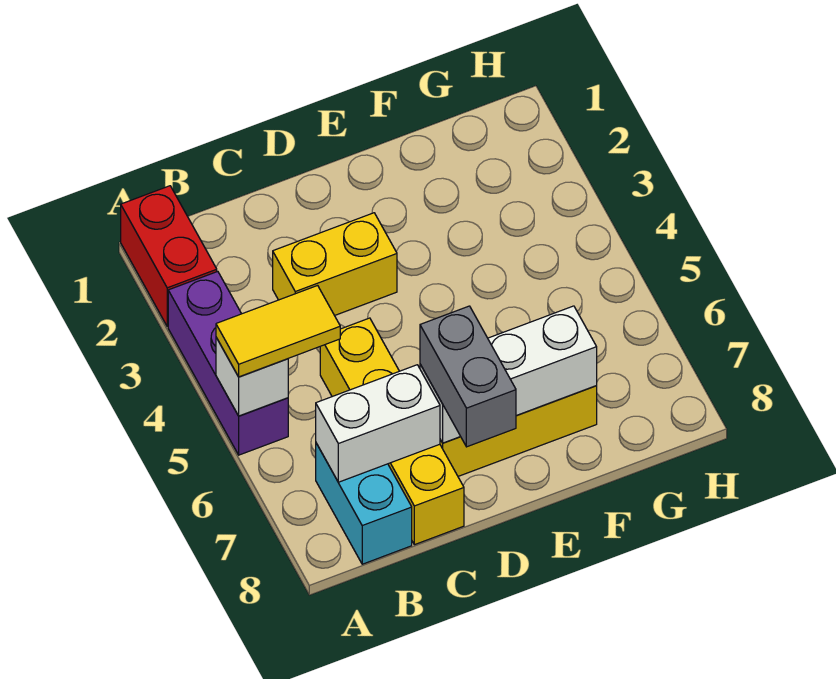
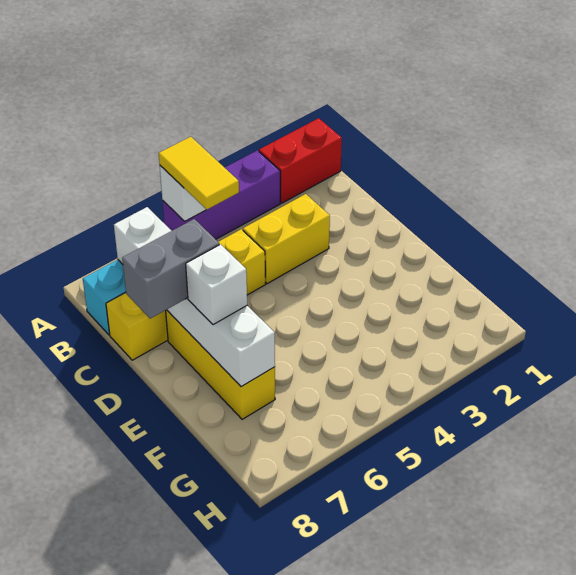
yellow 1x2 brick [273,213,397,316] -> yellow 1x2 brick turned to [243,194,330,284]
none -> white 1x1 brick [186,244,247,325]

